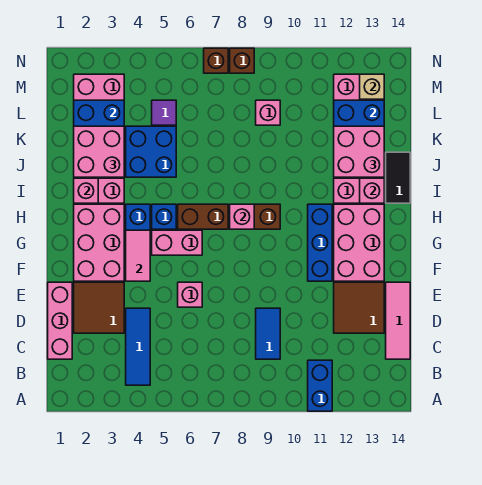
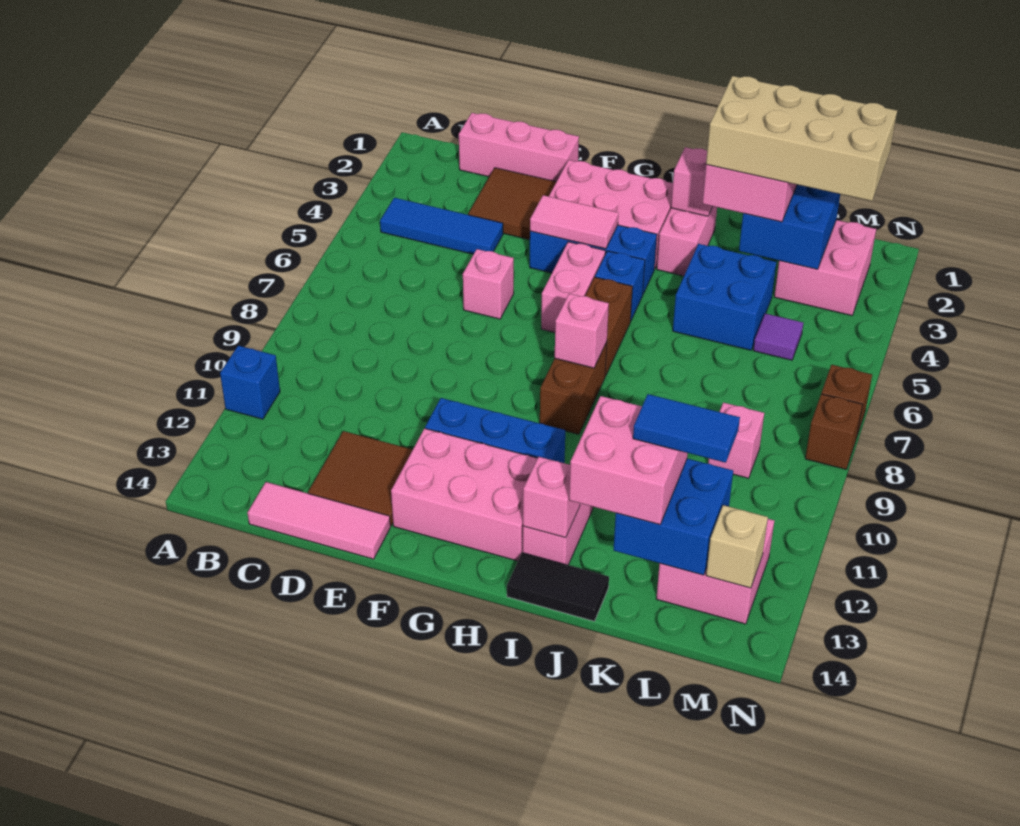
blue 1x2 brick [308,360,332,411] -> blue 1x1 brick [220,346,280,419]
blue 1x2 tile [256,308,280,359] -> blue 1x2 tile moved to [633,394,740,463]
none -> tan 2x4 brick [706,76,897,201]

